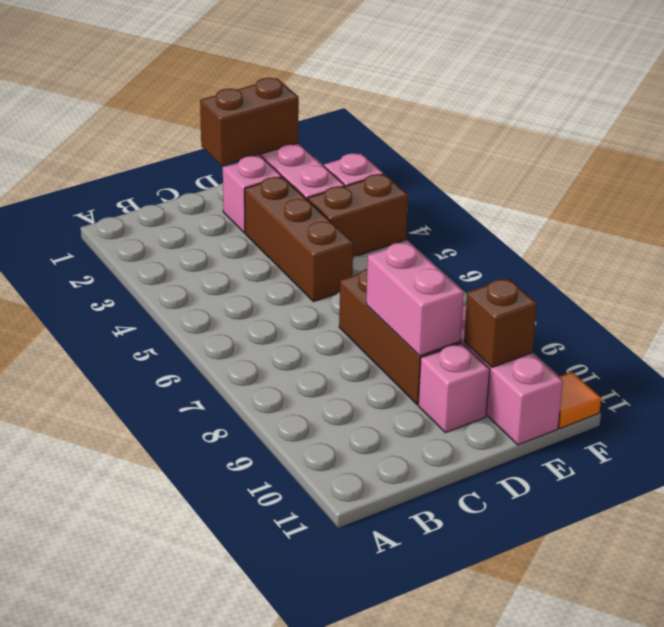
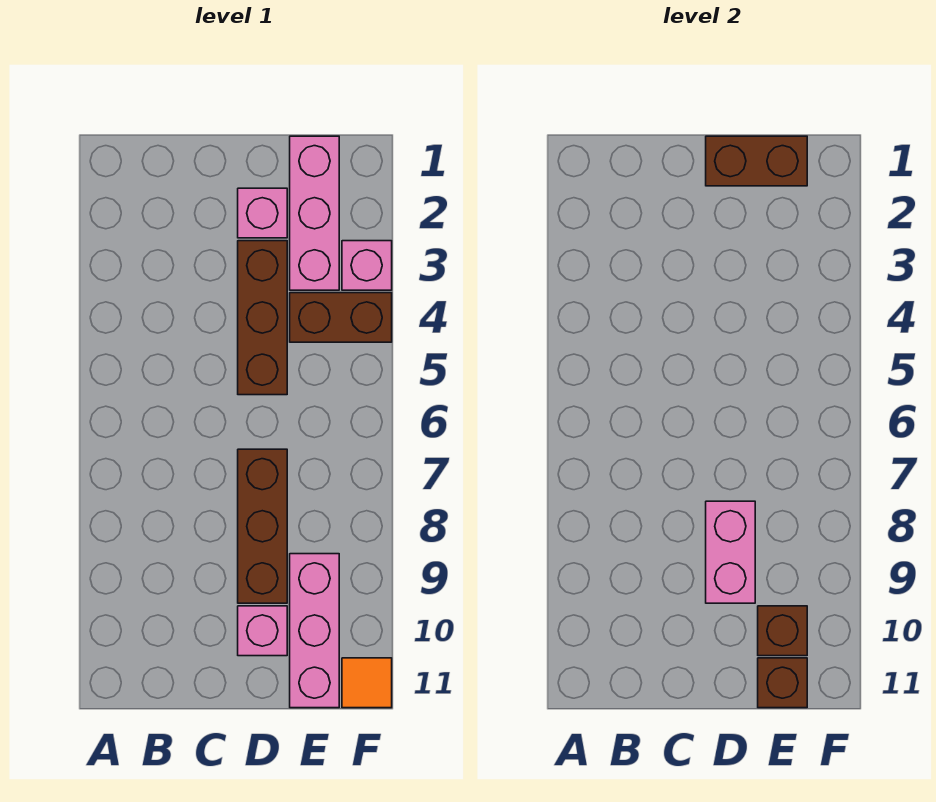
none -> brown 1x1 brick [758,658,807,708]

